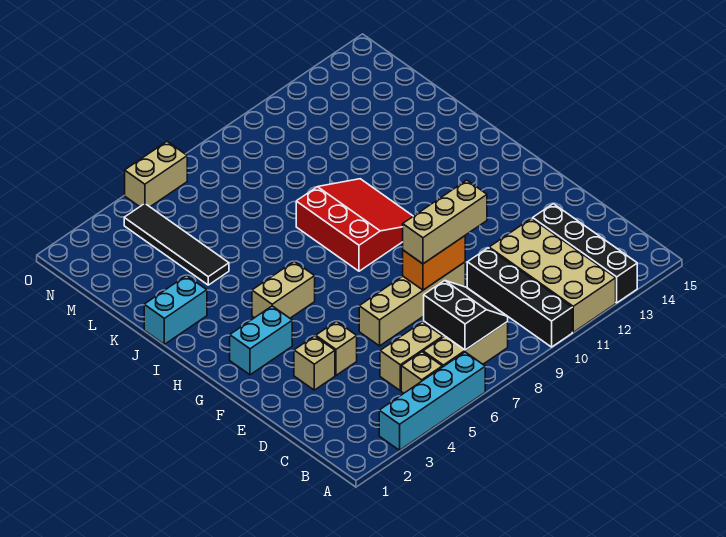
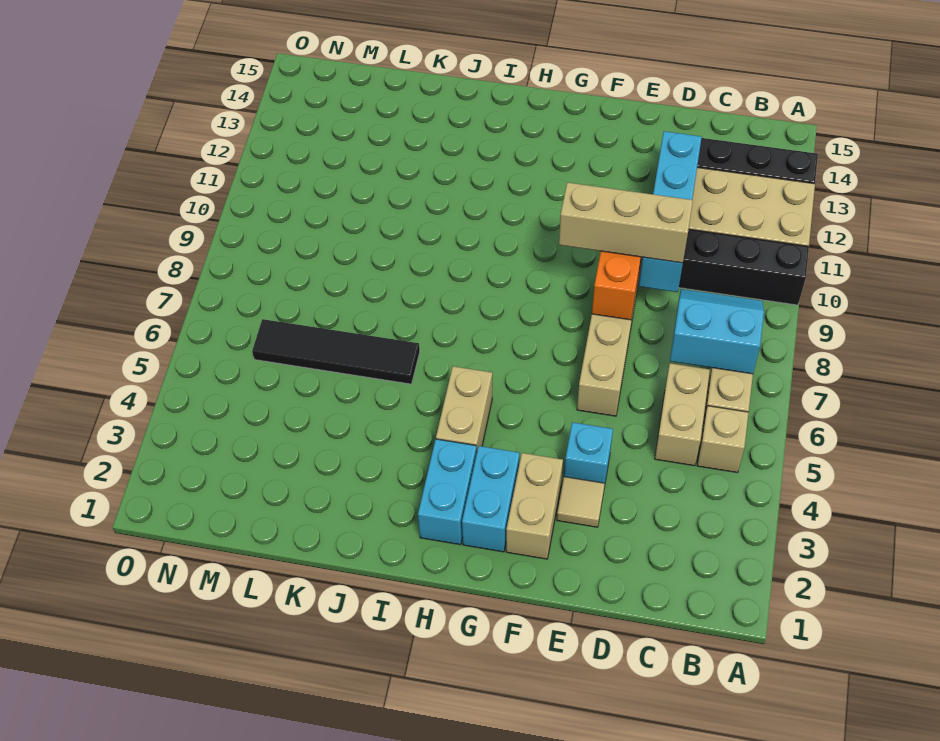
cyan 1x4 brick [379,352,485,450] -> cyan 1x4 brick moved to [639,131,702,292]
black 2x2 slope [424,281,508,350] -> cyan 2x2 slope [670,289,764,374]
tan 1x1 brick [294,336,335,390] -> tan 1x1 tile [557,477,605,527]
tan 1x1 brick [316,321,357,375] -> cyan 1x1 brick [564,422,613,483]
tan 1x3 brick [403,180,487,264] -> tan 1x3 brick turned to [559,182,693,263]
red 3x3 slope [296,179,413,271] -> none
cyan 1x2 brick [144,276,207,344] -> cyan 1x2 brick moved to [418,439,477,545]
black 1x4 tile [124,204,229,285] -> black 1x4 tile moved to [252,319,420,384]
tan 1x2 brick [125,142,187,207] -> tan 1x2 brick moved to [506,453,563,559]

